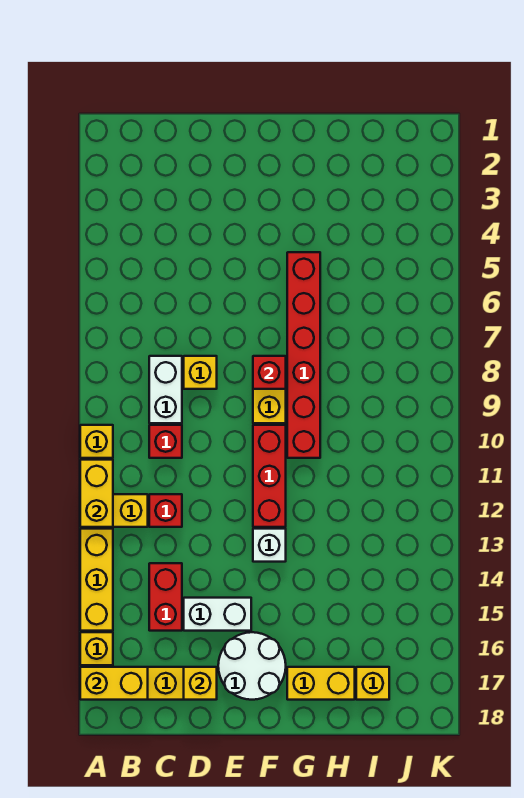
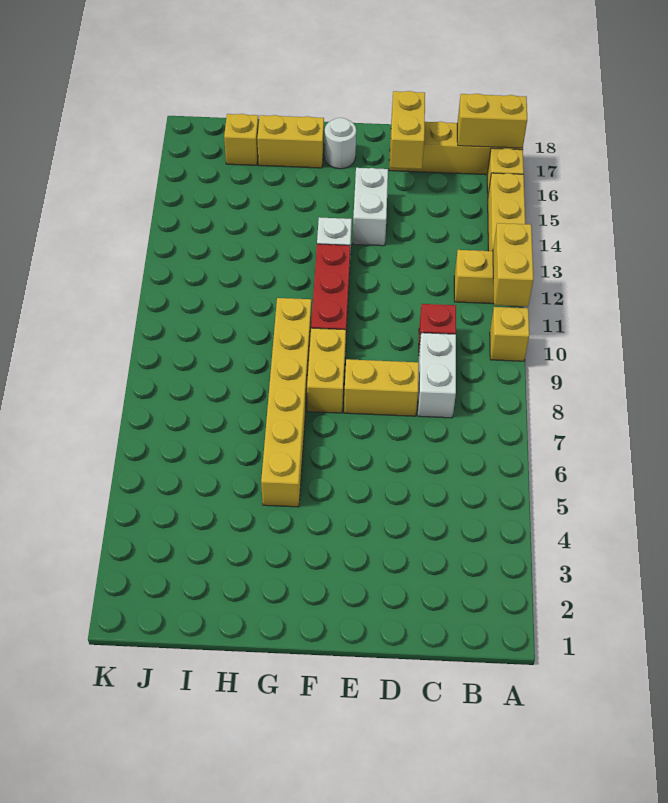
red 1x1 brick [149,494,182,527] -> none
red 1x2 brick [149,563,182,631] -> none
yellow 1x1 brick [184,356,217,389] -> yellow 1x2 brick [344,359,419,416]
white 1x2 brick [184,598,251,631] -> white 1x2 brick turned to [353,168,388,246]
yellow 1x1 brick [184,667,217,700] -> yellow 1x2 brick [390,91,425,169]
white 2x2 round brick [218,632,286,700] -> white 1x1 round brick [325,118,356,169]
red 1x1 brick [253,356,286,389] -> none
red 1x6 brick [287,252,320,458] -> yellow 1x6 brick [261,298,312,507]

